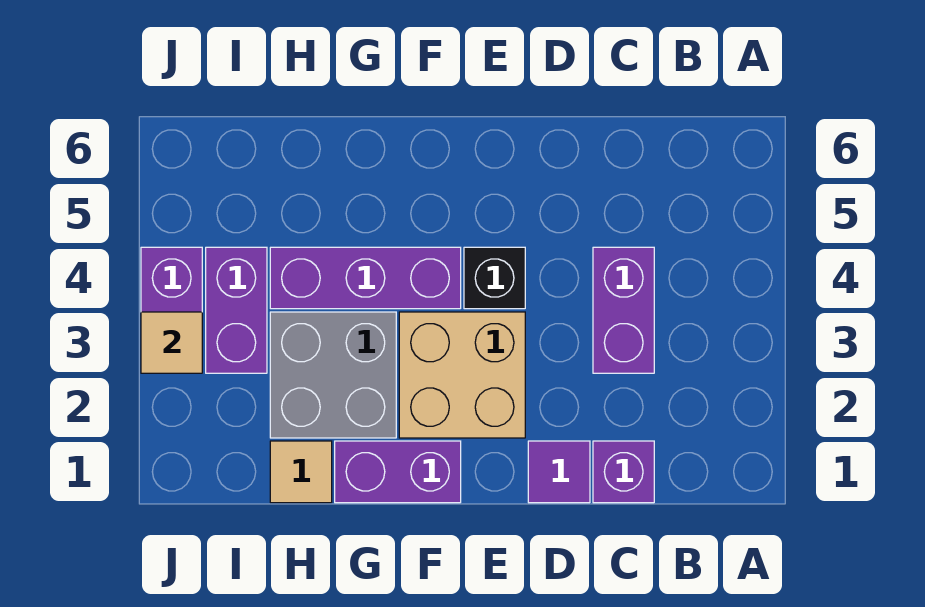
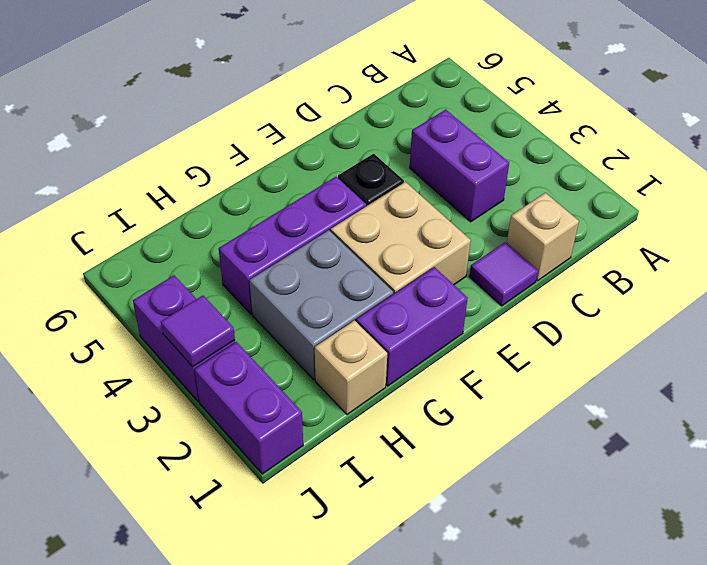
purple 1x1 brick [593,441,654,503] -> tan 1x1 brick [507,193,579,281]
tan 1x1 tile [270,441,332,503] -> tan 1x1 brick [315,320,387,415]
purple 1x2 brick [206,247,267,373] -> purple 1x2 brick moved to [195,342,303,474]
tan 1x1 tile [141,312,202,373] -> purple 1x1 tile [161,296,235,367]

